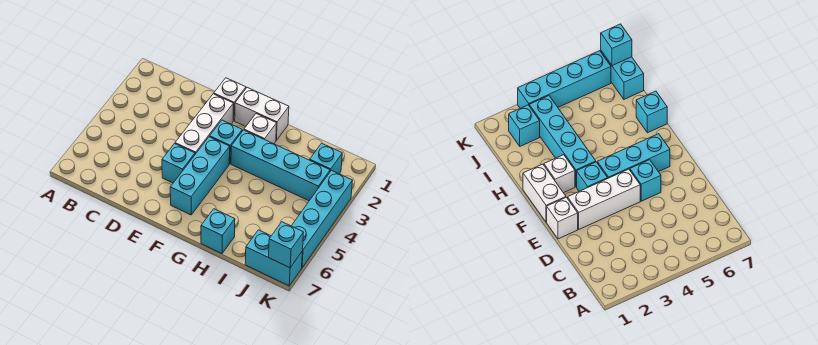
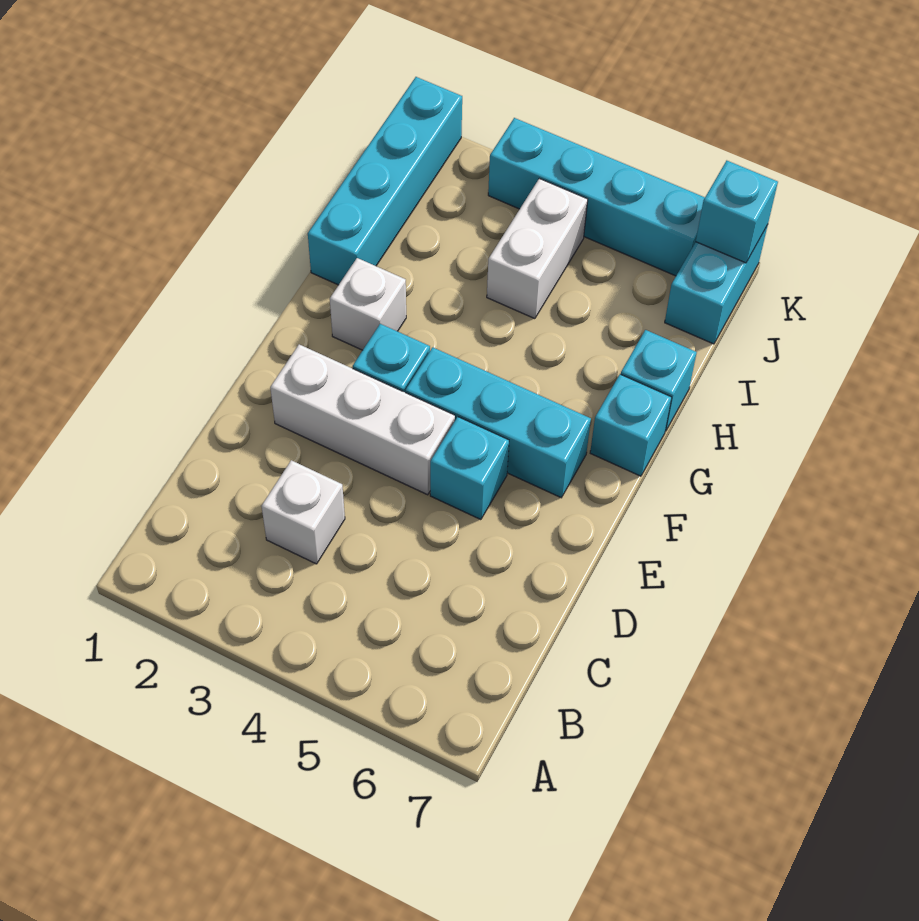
white 1x1 brick [214,78,246,121] -> white 1x1 brick moved to [262,460,345,564]
white 1x2 brick [235,88,289,140] -> white 1x2 brick moved to [487,178,588,319]
cyan 1x4 brick [231,130,330,201] -> cyan 1x4 brick moved to [308,77,462,285]
cyan 1x1 brick [310,143,342,174] -> cyan 1x1 brick moved to [590,374,672,476]

